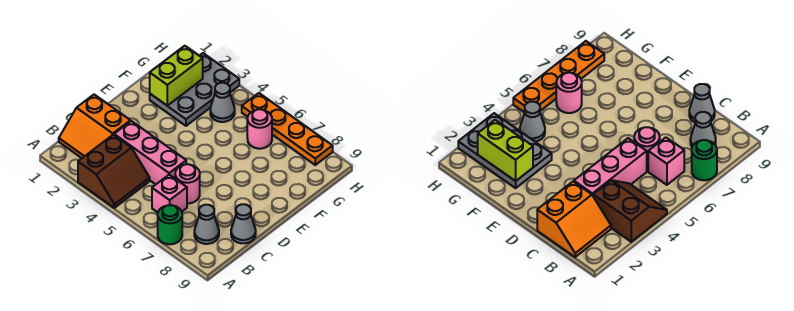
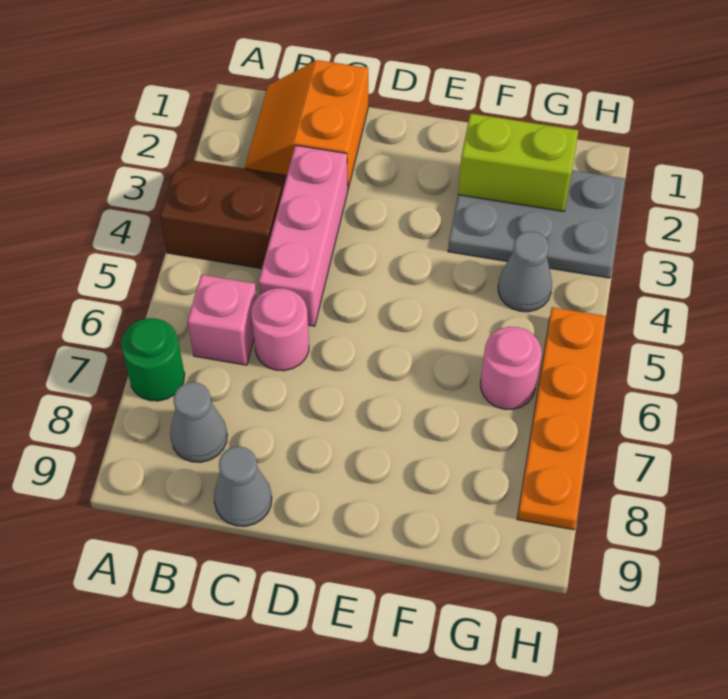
brown 2x2 slope [78,135,150,208] -> brown 2x2 slope turned to [160,160,287,269]

